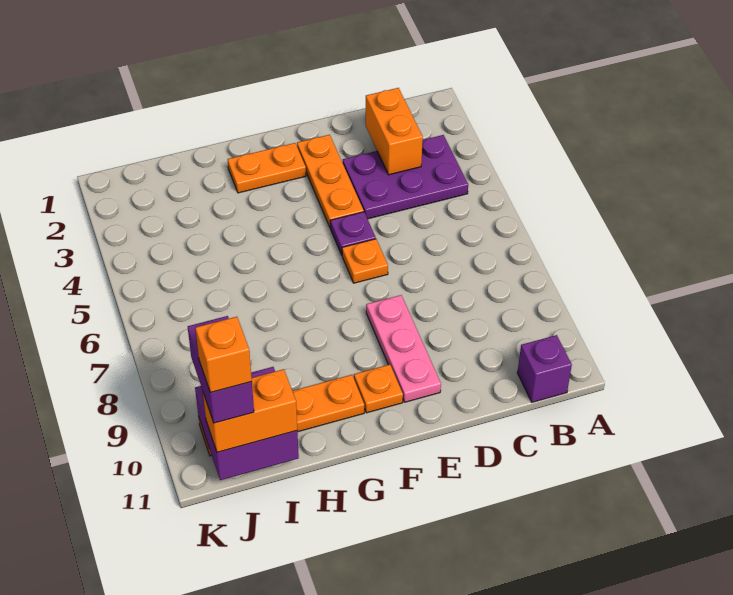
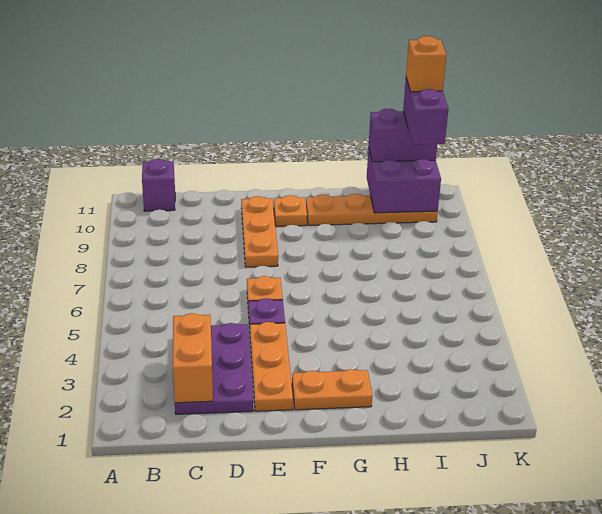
purple 2x3 plate [343,135,468,219] -> purple 2x3 plate turned to [175,323,253,414]
pink 1x3 plate [366,295,441,402] -> orange 1x3 plate [241,196,278,267]
orange 1x2 brick [203,369,297,452] -> purple 1x2 brick [369,109,437,162]

